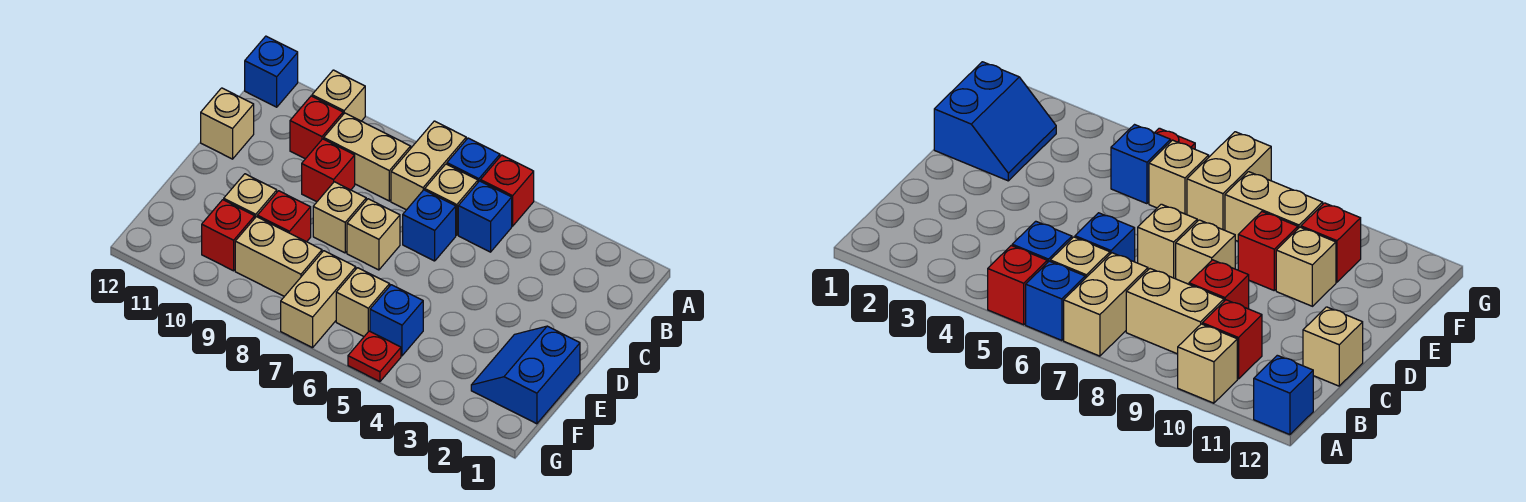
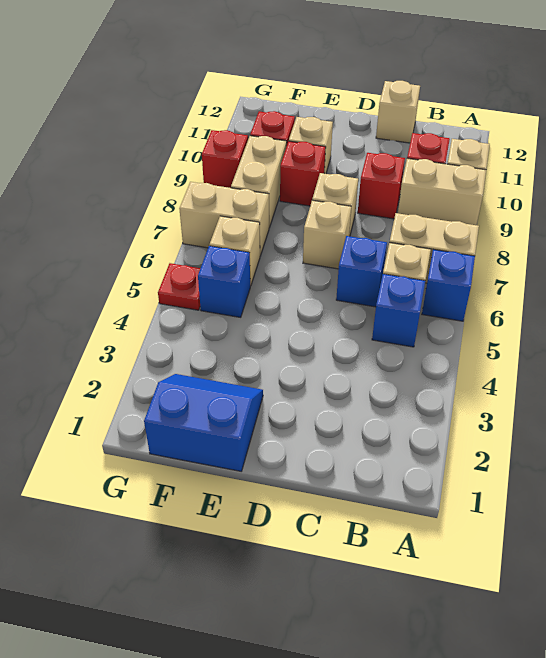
red 1x1 brick [481,155,534,226] -> red 1x1 brick moved to [202,130,248,188]
blue 1x1 brick [245,36,298,107] -> none
tan 1x2 brick [324,113,411,201] -> tan 1x2 brick turned to [398,158,486,225]

